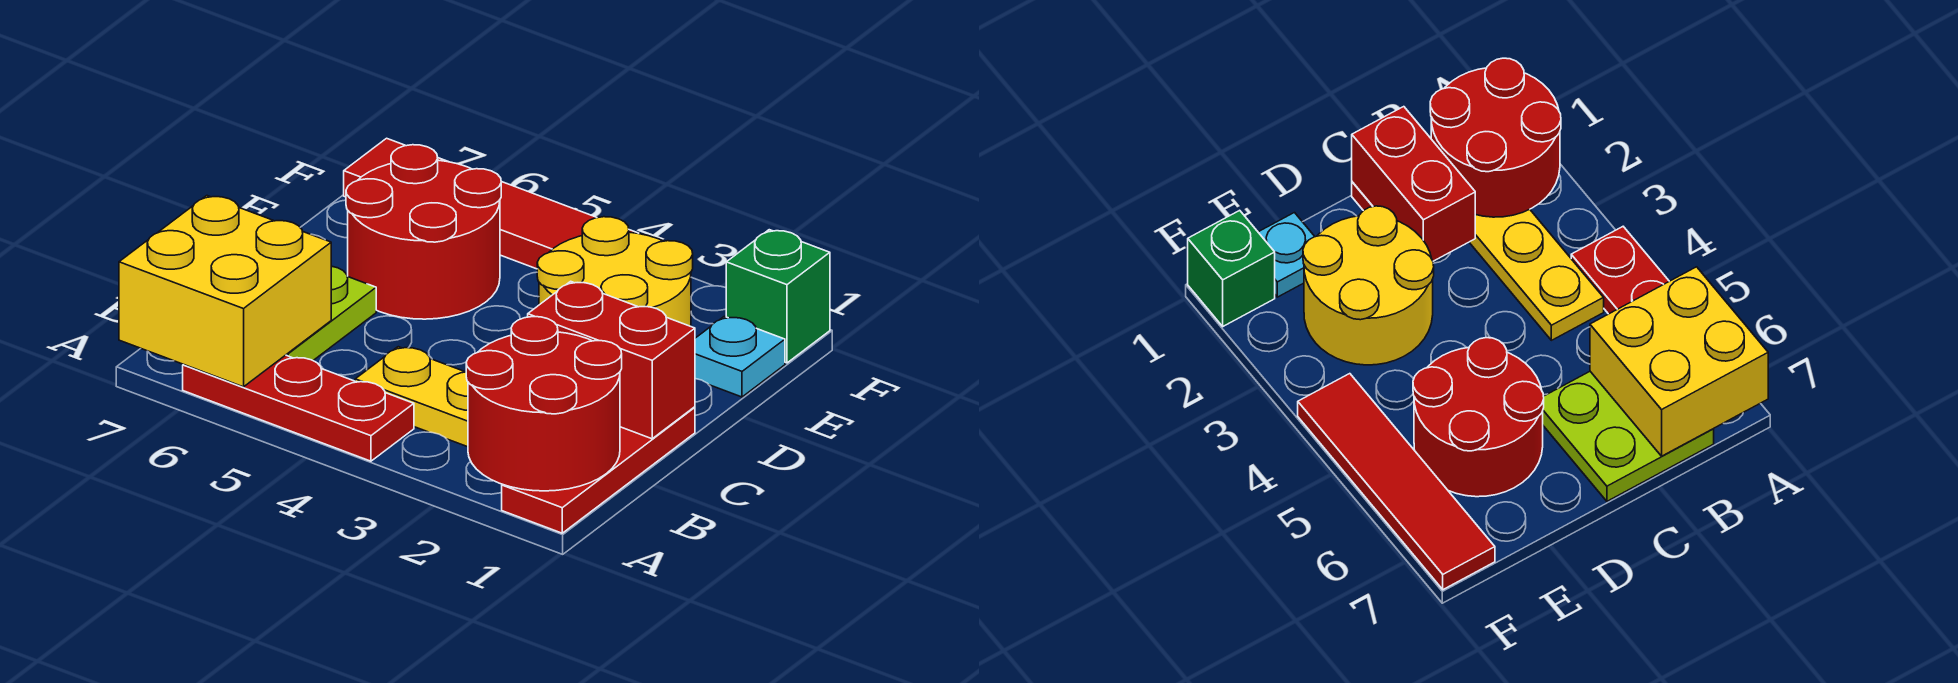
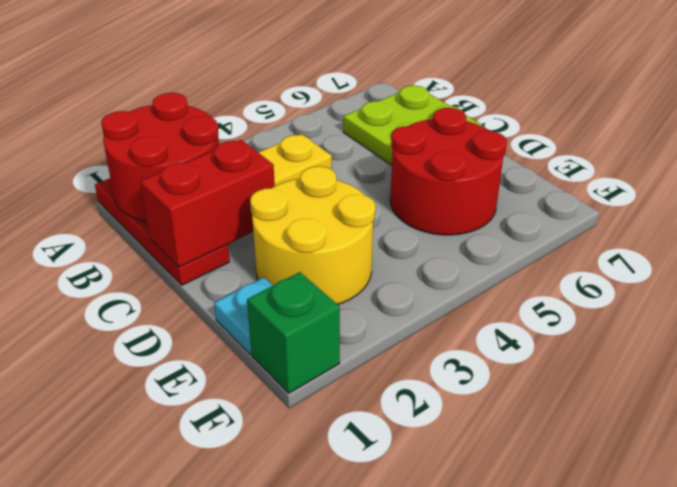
red 1x3 plate [183,355,414,461] -> none
yellow 2x2 brick [119,196,331,387] -> none
red 1x4 tile [344,138,639,269] -> none

